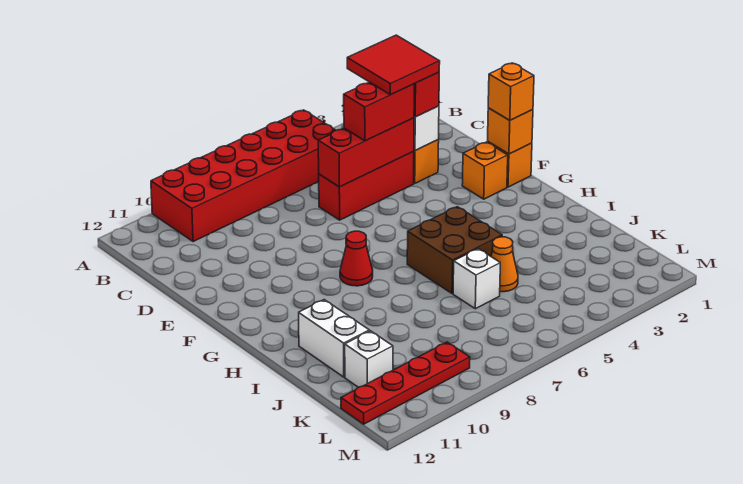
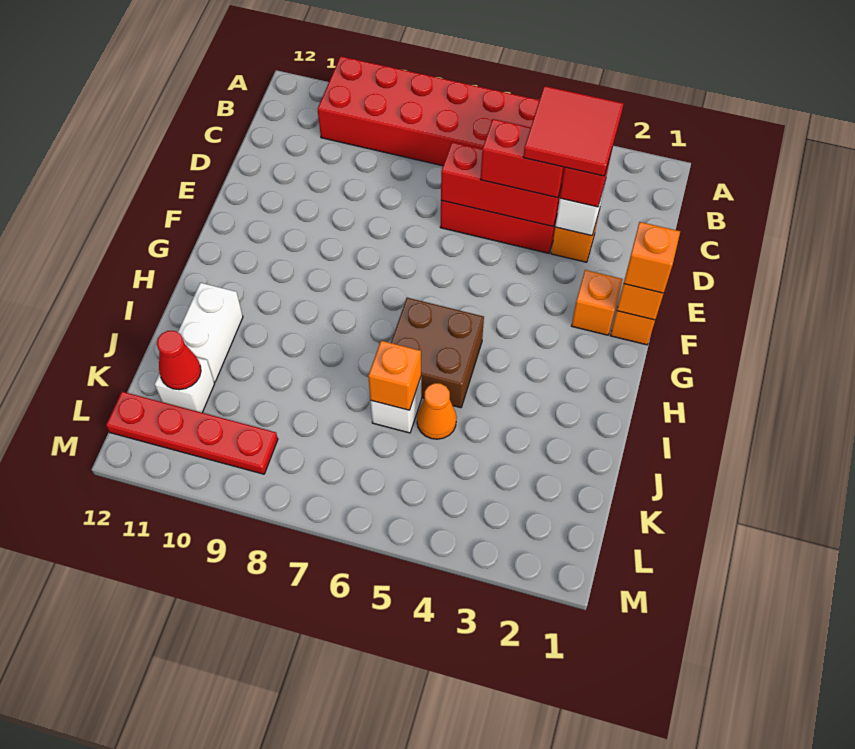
red 1x1 cone [340,231,373,286] -> red 1x1 cone moved to [157,331,201,390]
none -> orange 1x1 brick [368,341,421,410]

